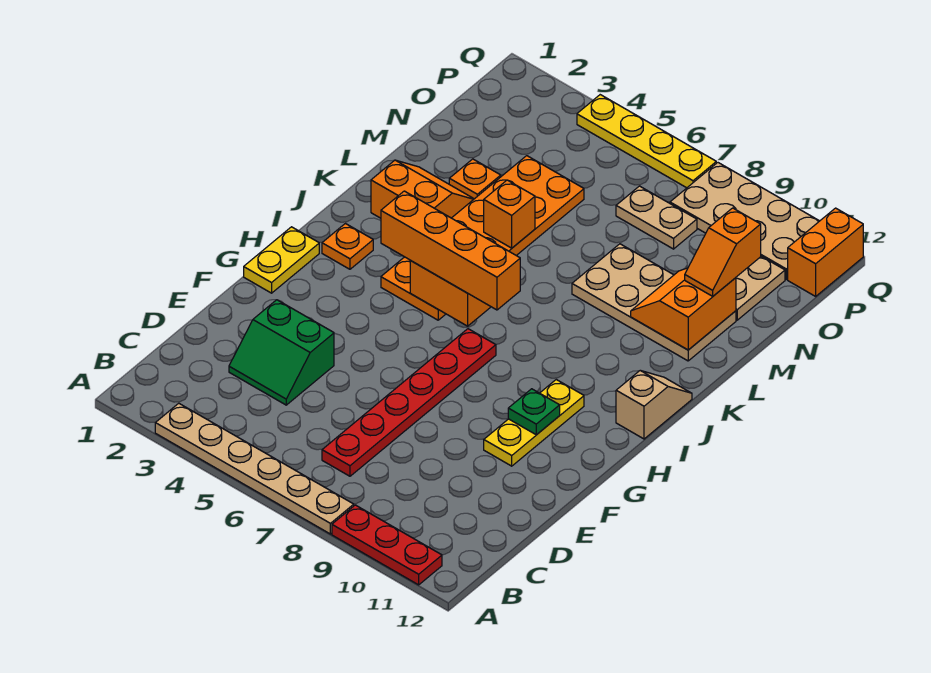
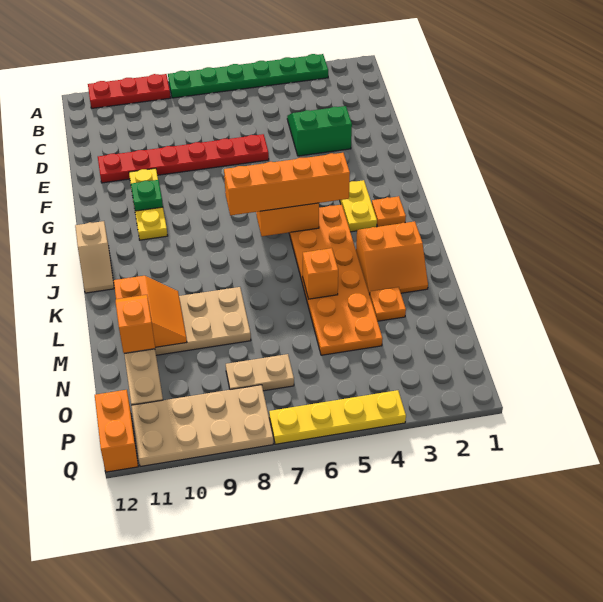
tan 1x6 plate [155,403,354,534] -> green 1x6 plate [168,54,328,98]
red 1x6 plate [322,329,496,476] -> red 1x6 plate turned to [98,134,269,183]
yellow 1x2 plate [244,227,319,293] -> yellow 1x2 plate moved to [340,180,377,232]

